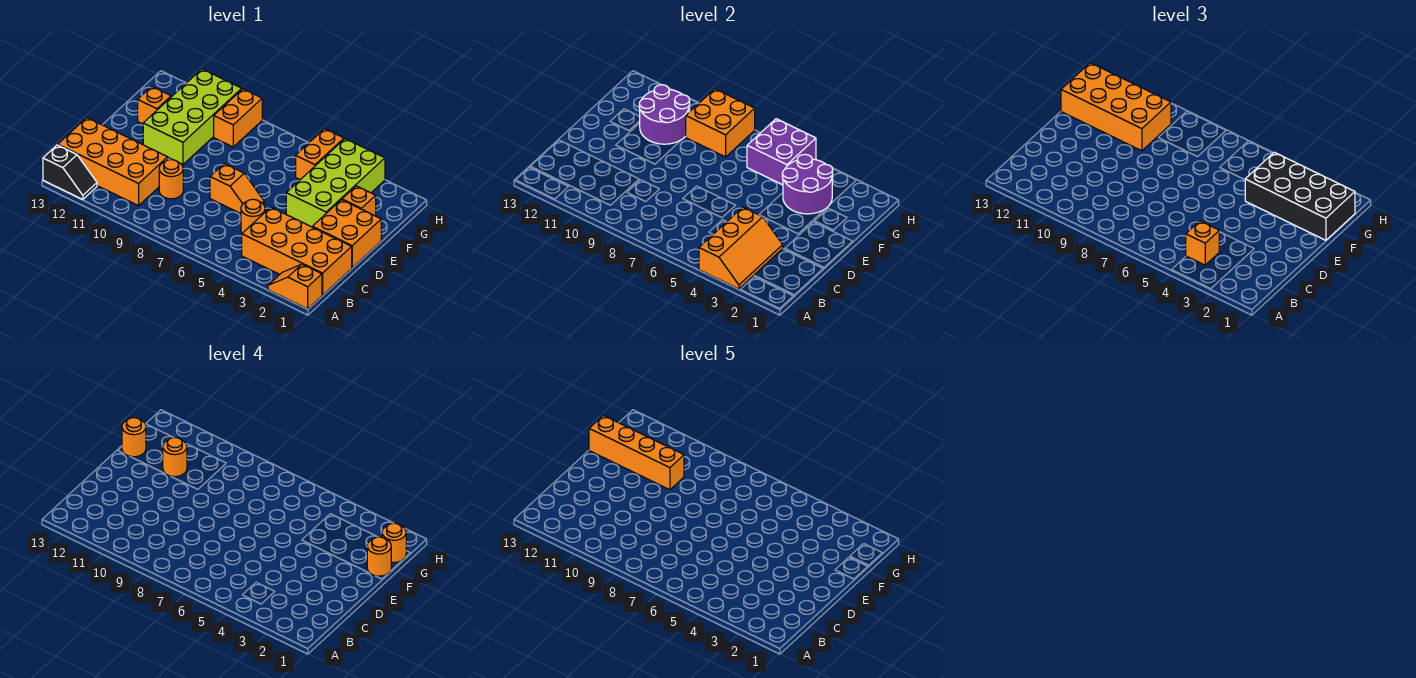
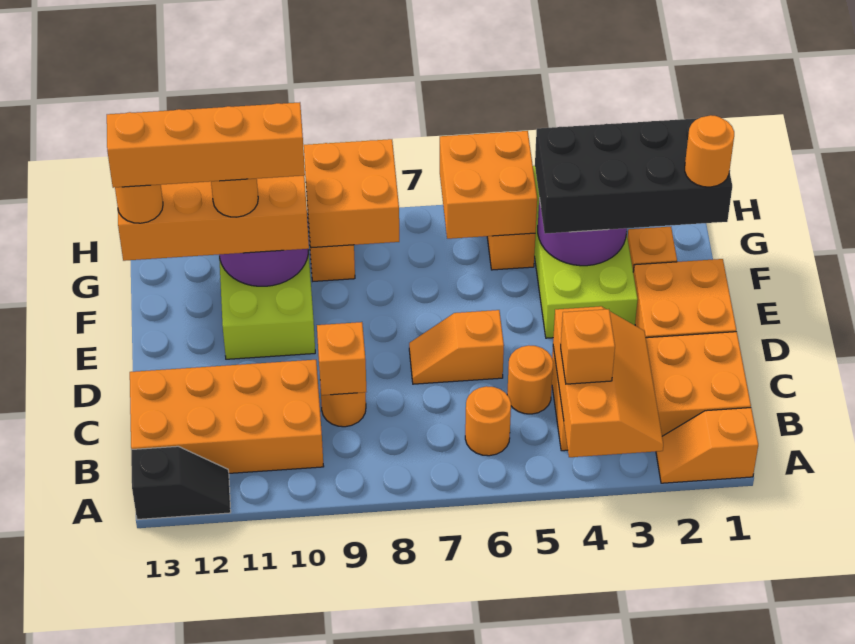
orange 1x2 slope [210,164,264,214] -> orange 1x2 slope turned to [409,310,504,384]
orange 1x1 brick [138,87,171,124] -> orange 1x1 brick moved to [317,322,366,395]
orange 1x1 round brick [382,523,406,562] -> orange 1x1 round brick moved to [465,386,511,456]
purple 2x2 brick [747,119,816,185] -> orange 2x2 brick [440,131,537,239]

